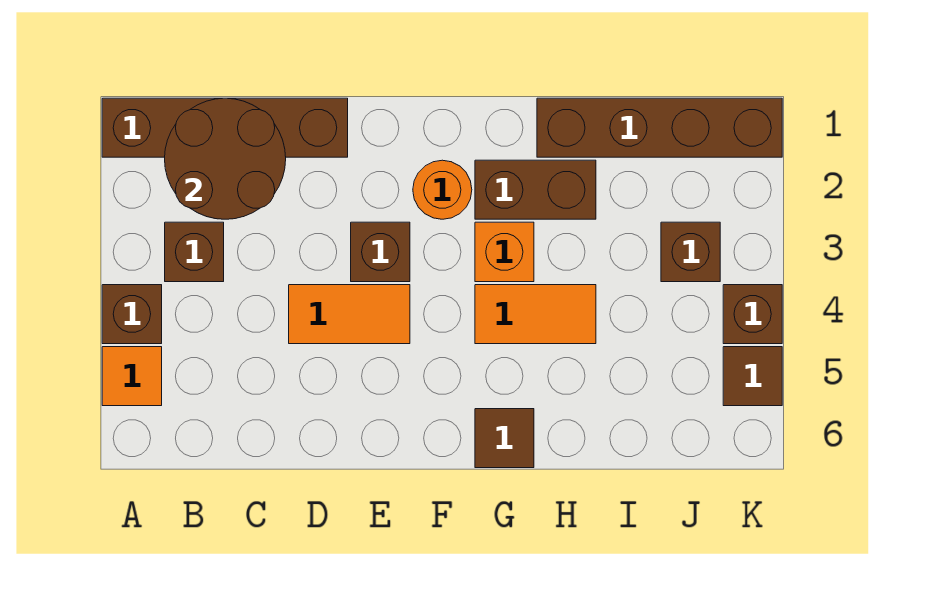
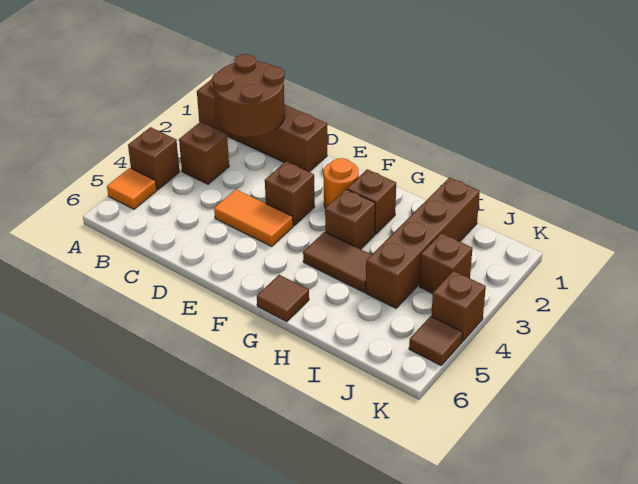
brown 1x2 brick [475,160,596,219] -> brown 1x1 brick [347,169,396,234]
orange 1x1 brick [475,222,534,282] -> brown 1x1 brick [325,189,375,249]
orange 1x2 tile [475,285,596,344] -> brown 1x2 tile [303,232,371,292]
brown 1x4 brick [537,98,782,157] -> brown 1x4 brick turned to [366,177,480,308]

